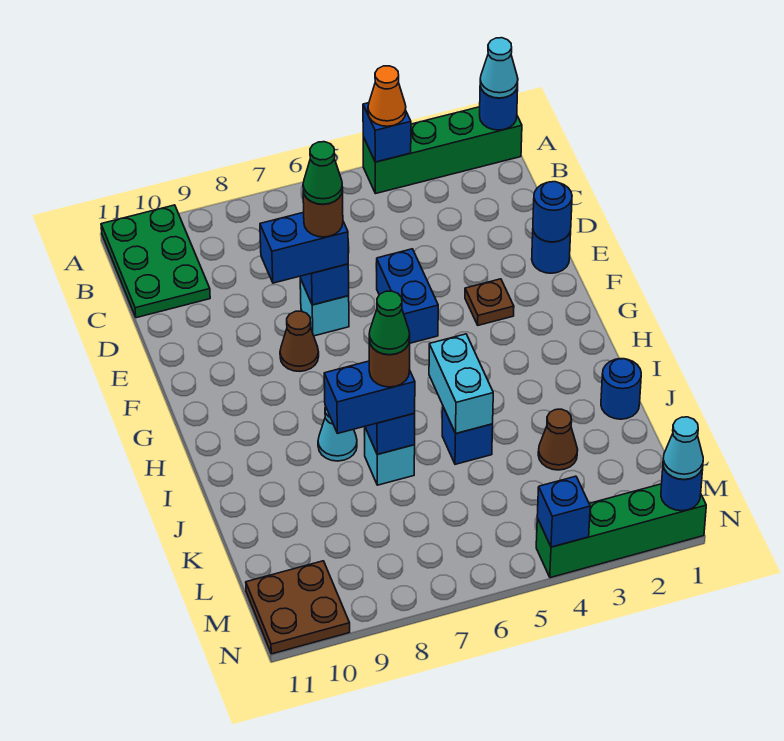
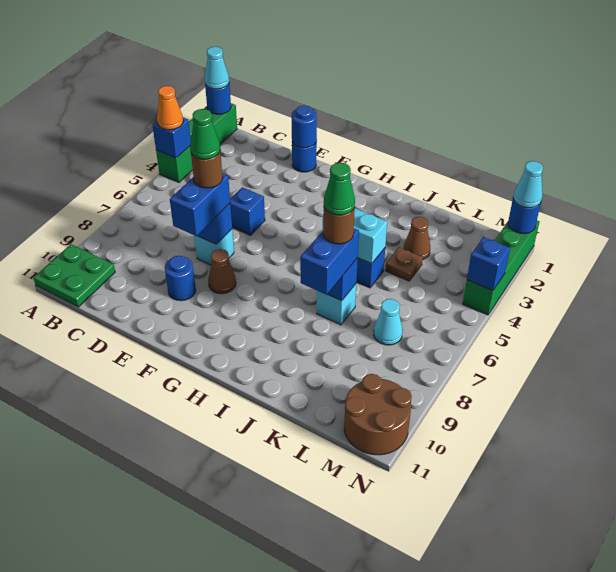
green 2x3 plate [101,205,210,318] -> green 2x2 plate [34,244,115,307]
blue 1x2 brick [377,249,438,343] -> blue 1x1 brick [230,187,265,235]
brown 1x1 plate [465,279,514,325] -> brown 1x1 plate moved to [385,247,423,281]
cyan 1x1 cone [318,407,357,461] -> cyan 1x1 cone moved to [374,299,403,345]
blue 1x1 round brick [601,359,641,419] -> blue 1x1 round brick moved to [165,256,196,301]
brown 2x2 plate [246,561,350,654] -> brown 2x2 round brick [344,374,412,455]

